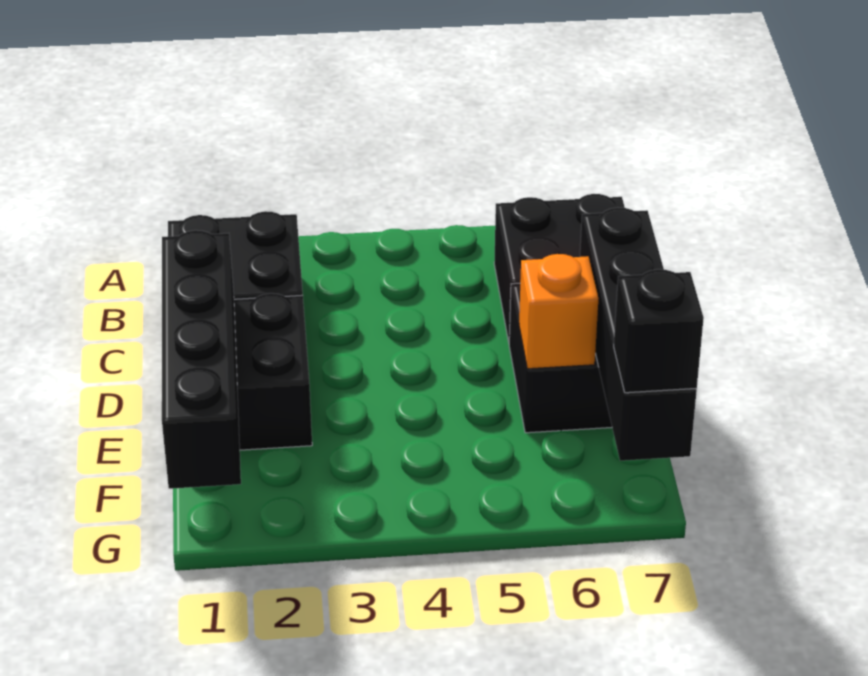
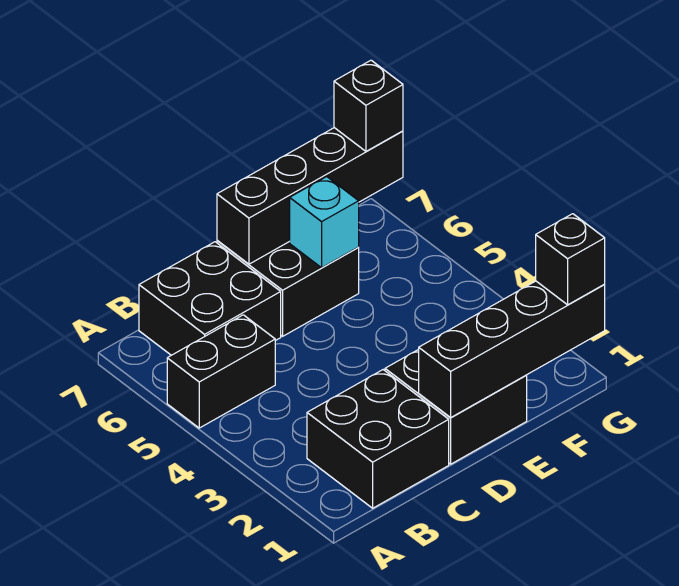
none -> black 1x2 brick [167,315,275,428]
orange 1x1 brick [519,254,598,369] -> cyan 1x1 brick [290,177,359,268]
none -> black 1x1 brick [536,214,605,305]

